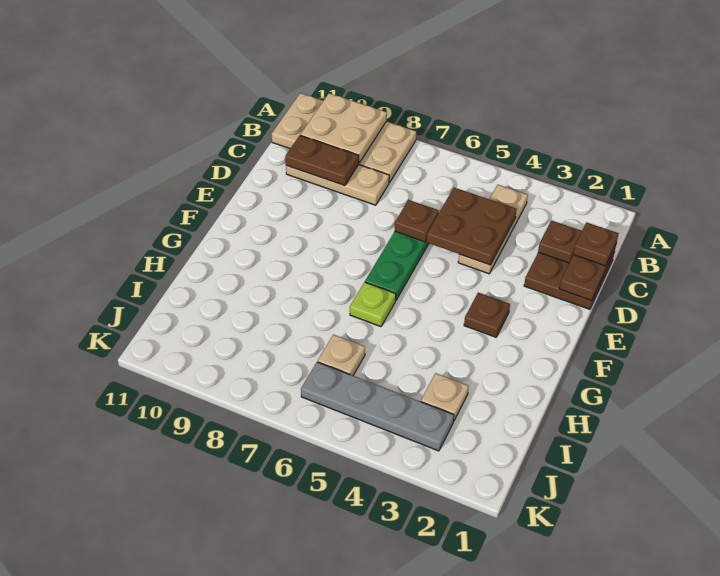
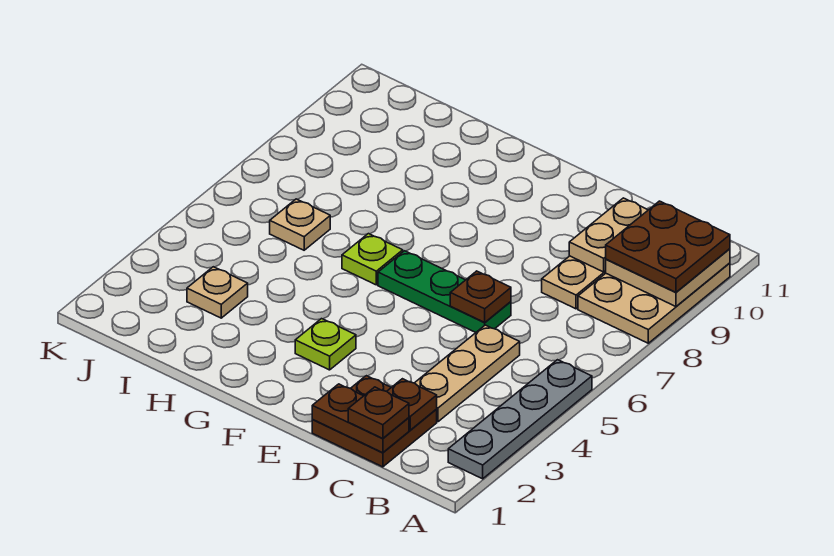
tan 2x4 plate [272,93,416,183] -> tan 2x3 plate [578,263,730,343]
tan 1x3 plate [458,185,528,274] -> tan 1x3 plate turned to [415,325,520,422]
brown 2x2 plate [427,188,517,265] -> brown 2x2 plate moved to [606,201,730,292]
brown 1x2 plate [285,135,359,186] -> tan 1x2 plate [569,198,648,272]
brown 1x1 plate [464,293,510,337] -> lime 1x1 plate [295,319,356,370]
grey 1x4 plate [301,362,454,451] -> grey 1x4 plate moved to [448,360,592,479]

